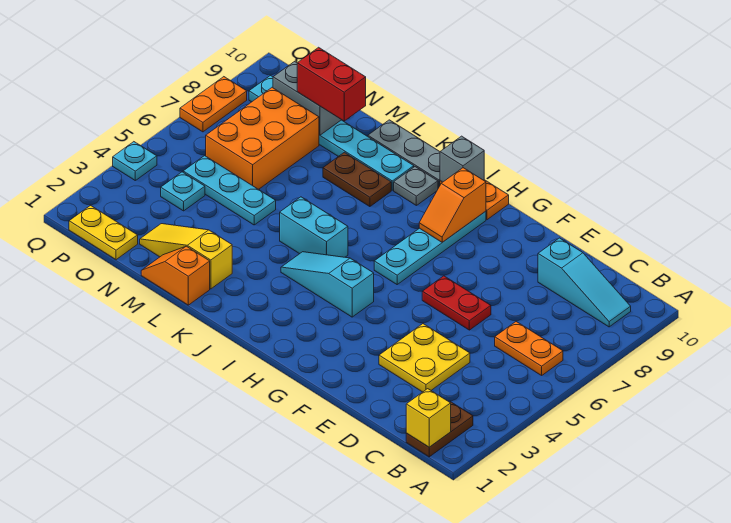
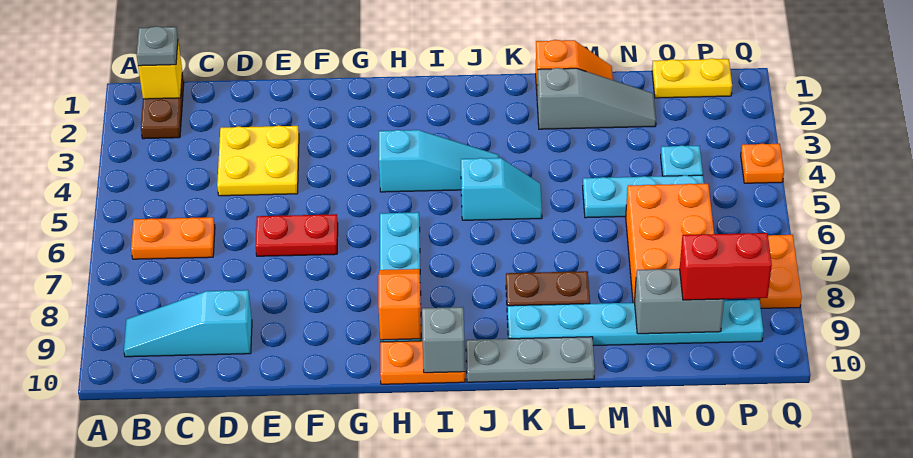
cyan 1x2 brick [280,197,348,257] -> cyan 1x2 slope [461,158,542,220]
grey 1x1 plate [394,167,438,205] -> grey 1x1 plate moved to [136,26,178,66]
yellow 1x3 slope [140,224,232,289] -> grey 1x3 slope [537,68,656,129]
red 1x2 brick [297,47,366,121] -> red 1x2 brick moved to [680,233,772,300]
cyan 1x1 plate [113,142,157,180] -> orange 1x1 plate [741,143,784,183]

